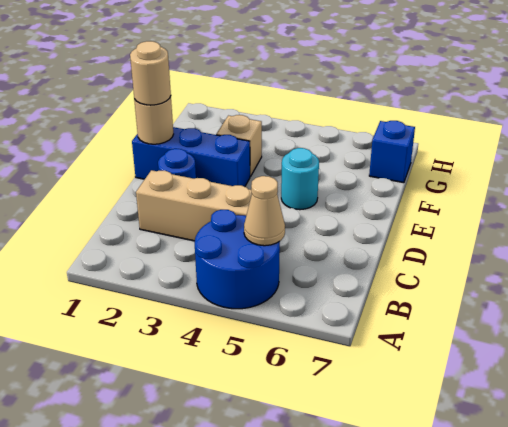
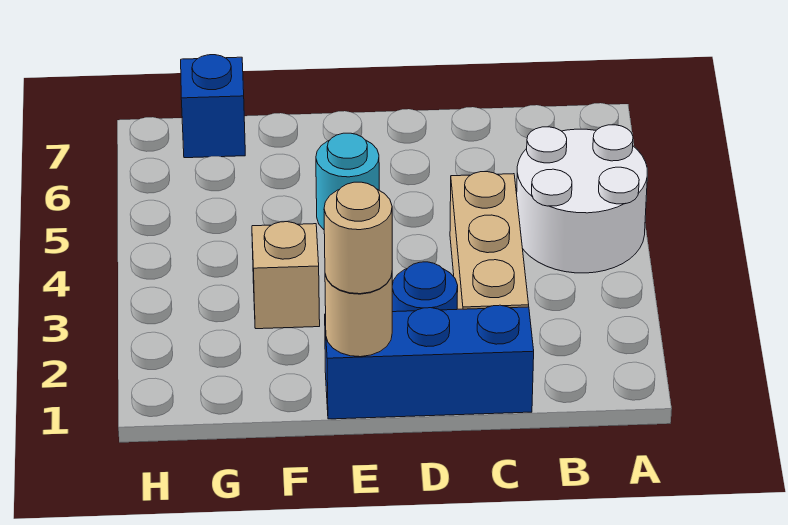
blue 2x2 round brick [195,210,280,309] -> white 2x2 round brick [517,125,647,273]
tan 1x1 cone [244,176,285,246] -> none
blue 1x3 brick [132,127,250,187] -> blue 1x3 brick turned to [325,305,534,419]

